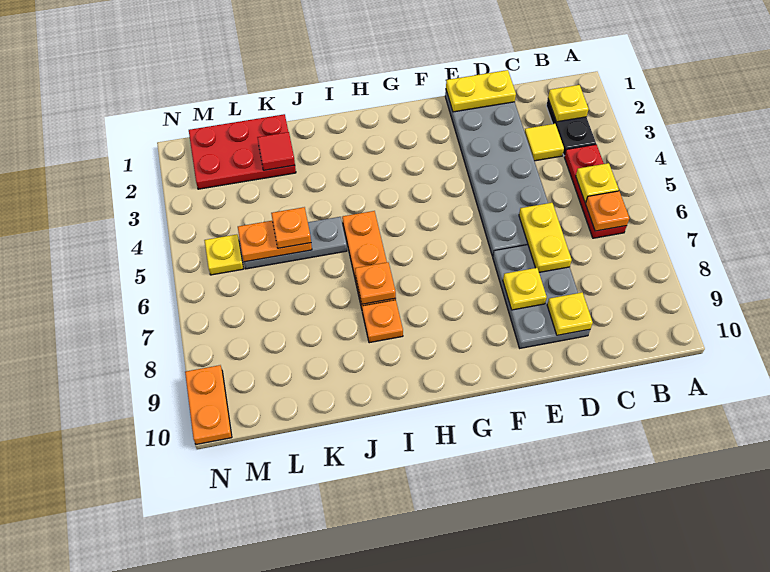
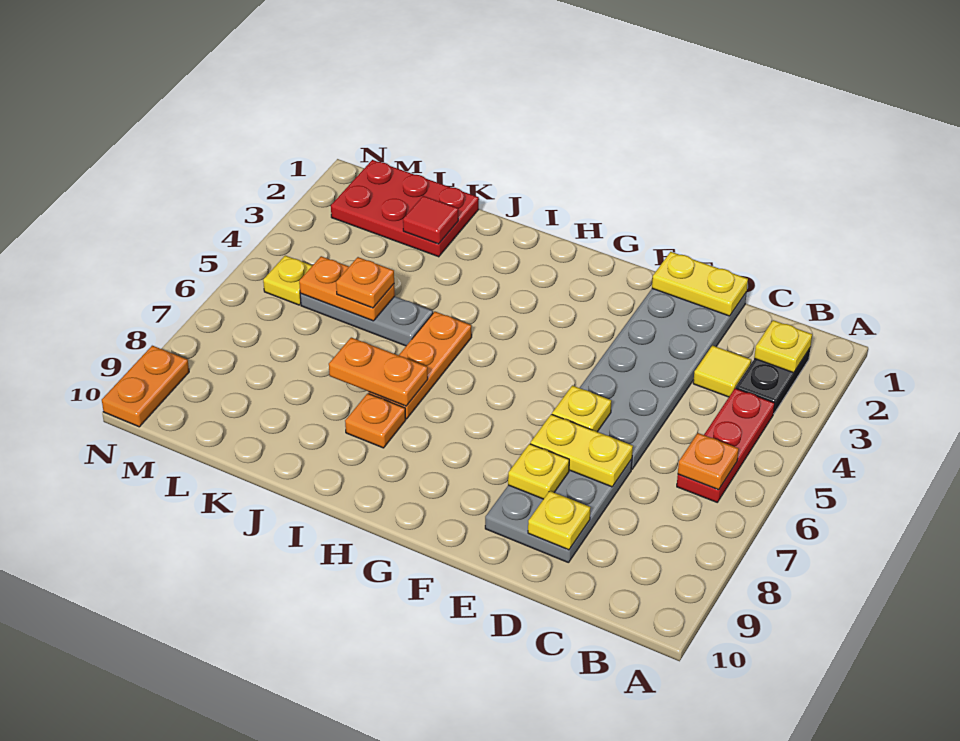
yellow 1x1 plate [576,163,619,202] -> yellow 1x1 plate moved to [552,385,611,432]
yellow 1x2 plate [519,203,572,272] -> yellow 1x2 plate turned to [530,414,633,487]
orange 1x1 plate [355,262,396,304] -> orange 1x2 plate [329,338,428,406]

